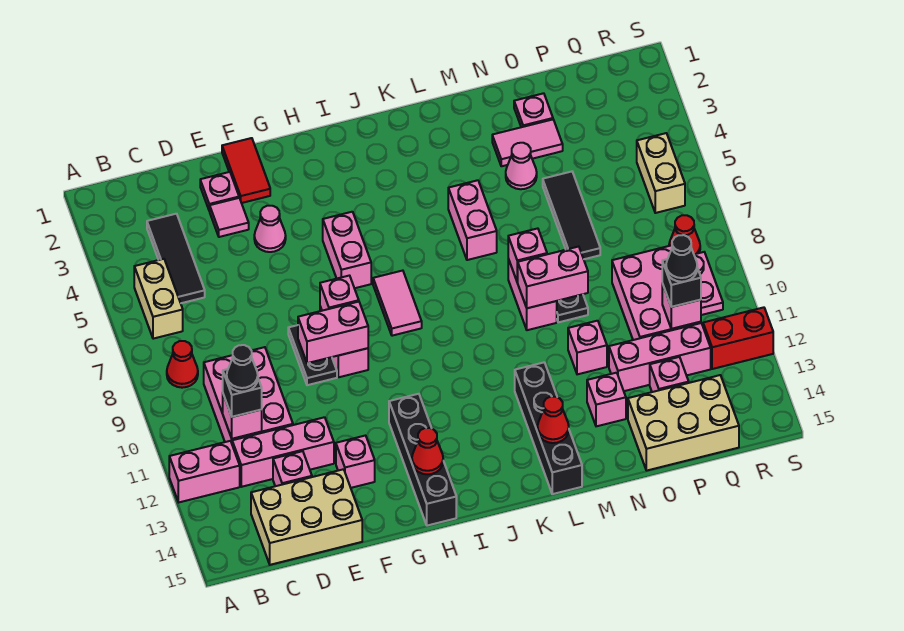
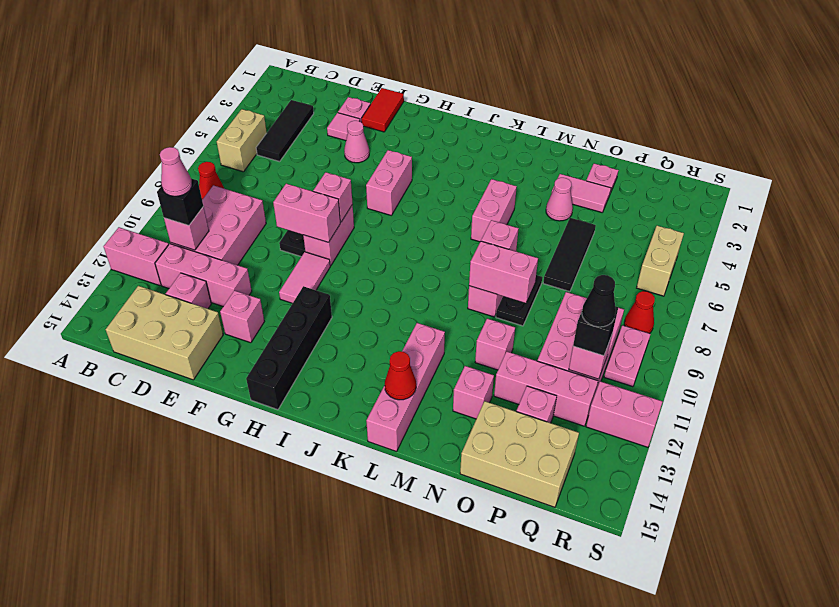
black 1x1 cone [227,345,258,392] -> pink 1x1 cone [160,147,192,196]
red 1x1 cone [412,428,443,474] -> none
pink 1x2 tile [373,271,422,336] -> pink 1x2 tile moved to [279,252,330,303]
black 1x4 brick [515,363,582,494] -> pink 1x4 brick [366,323,445,452]
red 1x2 brick [703,307,773,369] -> pink 1x2 brick [586,381,663,447]

